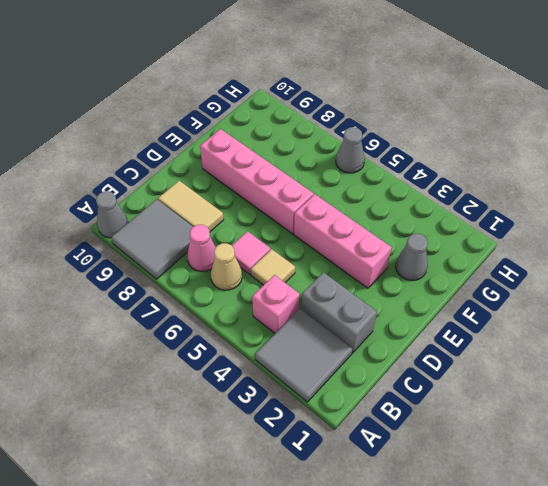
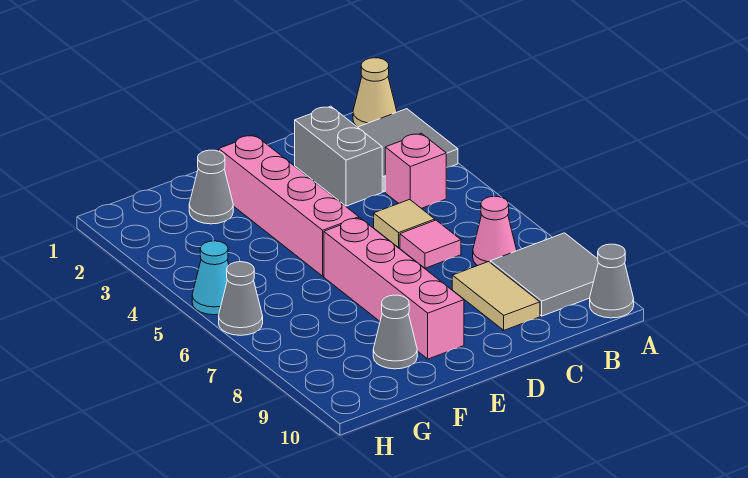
tan 1x1 cone [211,243,242,290] -> tan 1x1 cone moved to [353,58,397,127]
pink 1x3 brick [294,194,392,288] -> pink 1x4 brick [219,135,359,276]
none -> grey 1x1 cone [373,295,417,369]
none -> cyan 1x1 cone [192,241,229,315]

